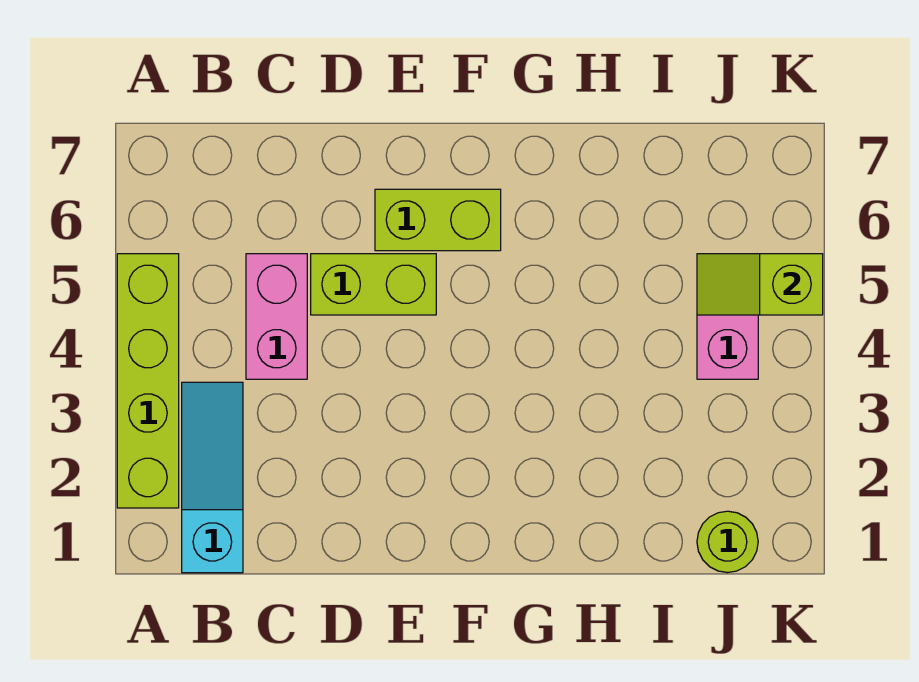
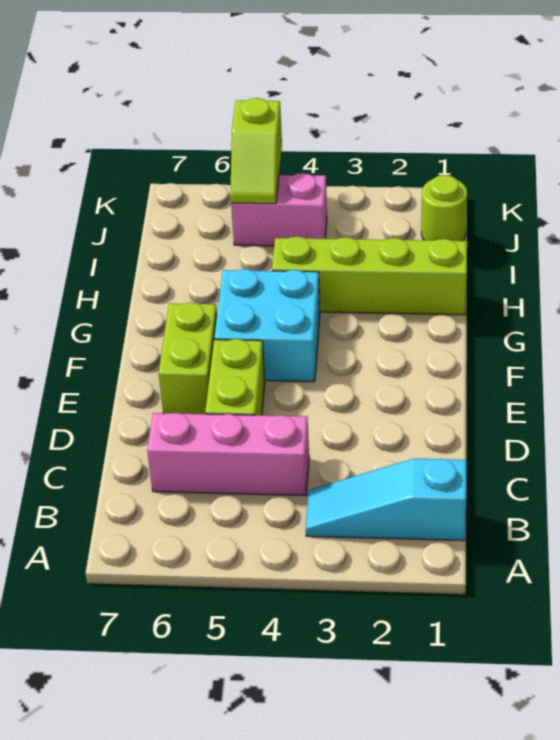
lime 1x4 brick [117,254,179,508] -> lime 1x4 brick moved to [272,236,467,315]
pink 1x2 brick [246,254,307,379] -> pink 1x3 brick [147,413,309,496]
none -> cyan 2x2 brick [214,269,320,382]

